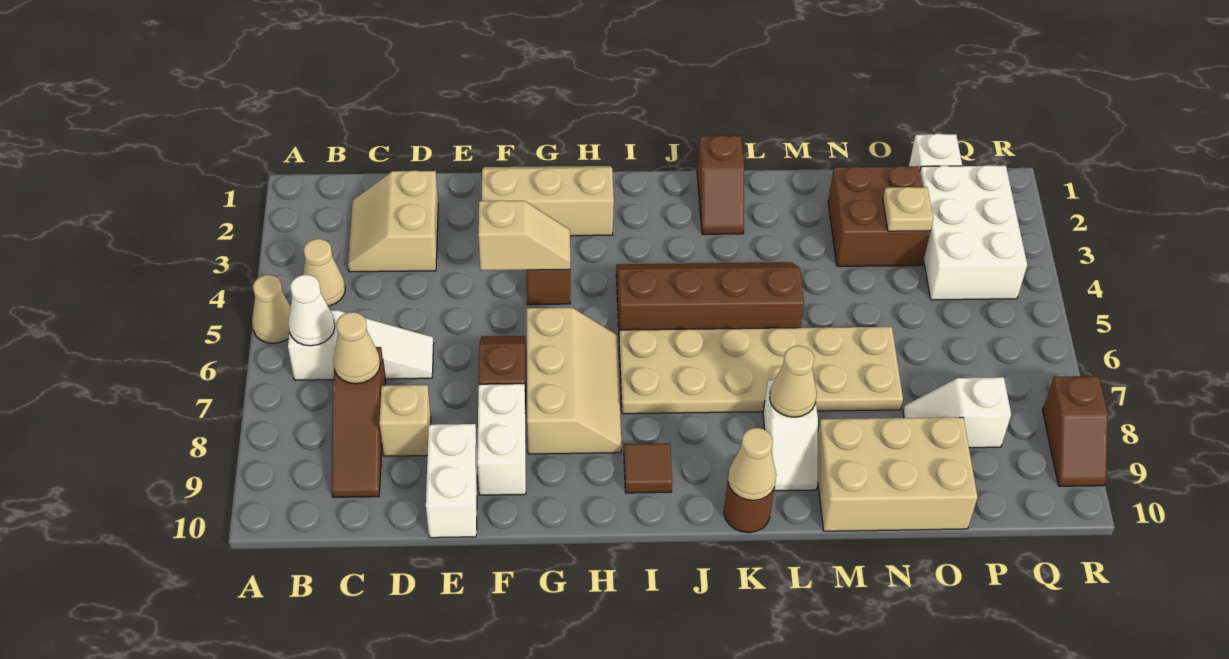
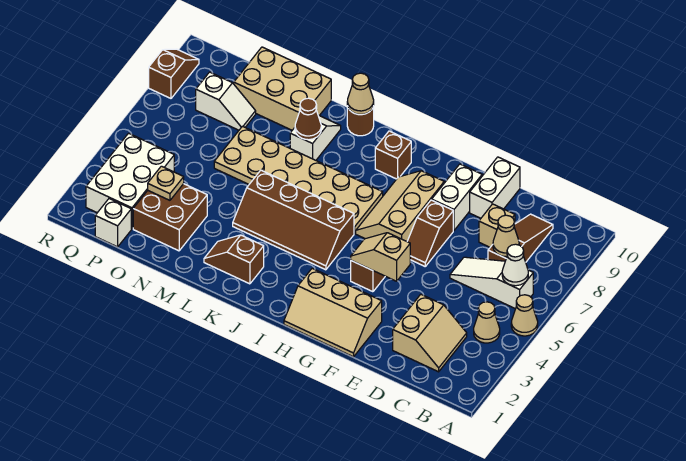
brown 1x1 tile [624,443,672,493] -> brown 1x1 brick [375,131,411,179]
brown 1x2 slope [697,136,744,234] -> brown 1x2 slope turned to [204,235,264,284]
tan 1x1 cone [770,346,817,417] -> brown 1x1 cone [295,98,321,140]

